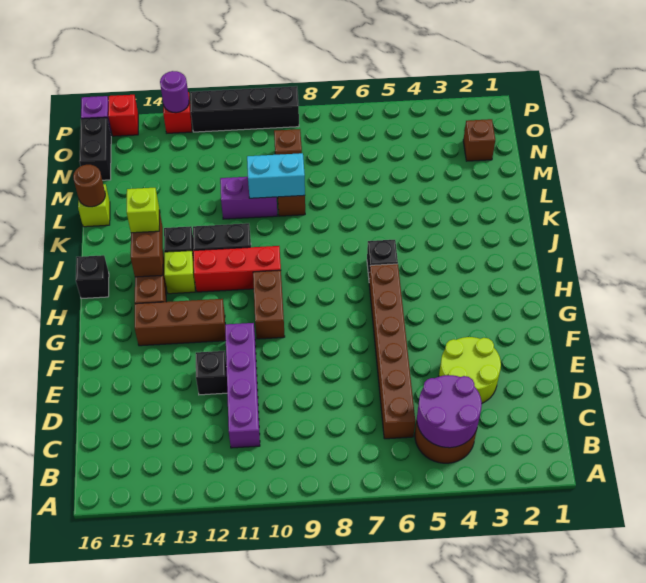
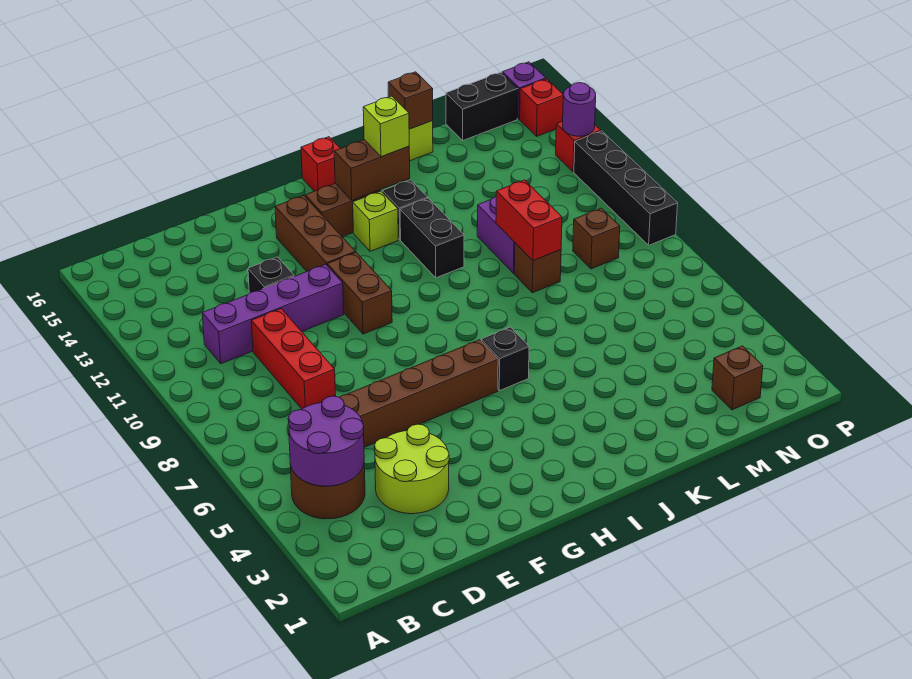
brown 1x2 brick [253,270,285,339] -> brown 1x2 brick turned to [327,252,392,334]
red 1x3 brick [193,246,281,292] -> red 1x3 brick moved to [251,309,336,409]
black 1x1 brick [76,255,109,299] -> red 1x1 brick [301,137,340,191]
cyan 1x2 brick [247,153,305,198] -> red 1x2 brick [496,180,562,261]
brown 1x1 round brick [73,165,105,207] -> brown 1x1 brick [388,72,433,129]

